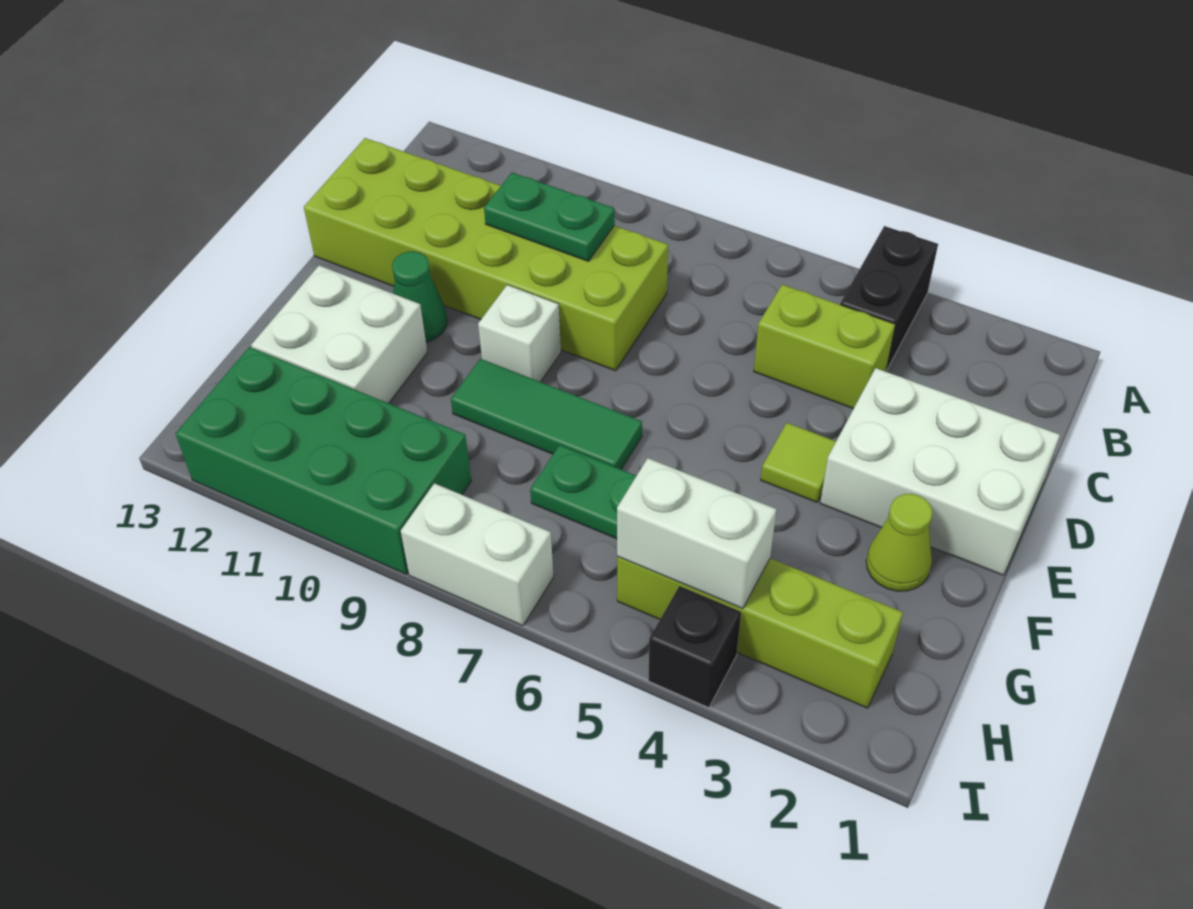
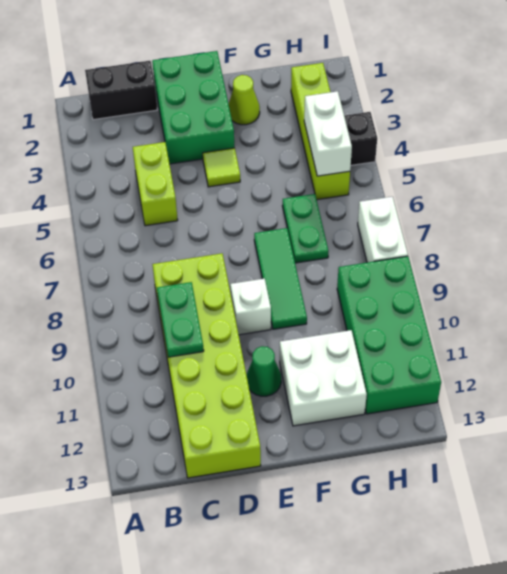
black 1x2 brick [840,226,938,371] -> black 1x2 brick moved to [85,61,158,120]
white 2x3 brick [820,368,1060,575] -> green 2x3 brick [152,51,235,164]

